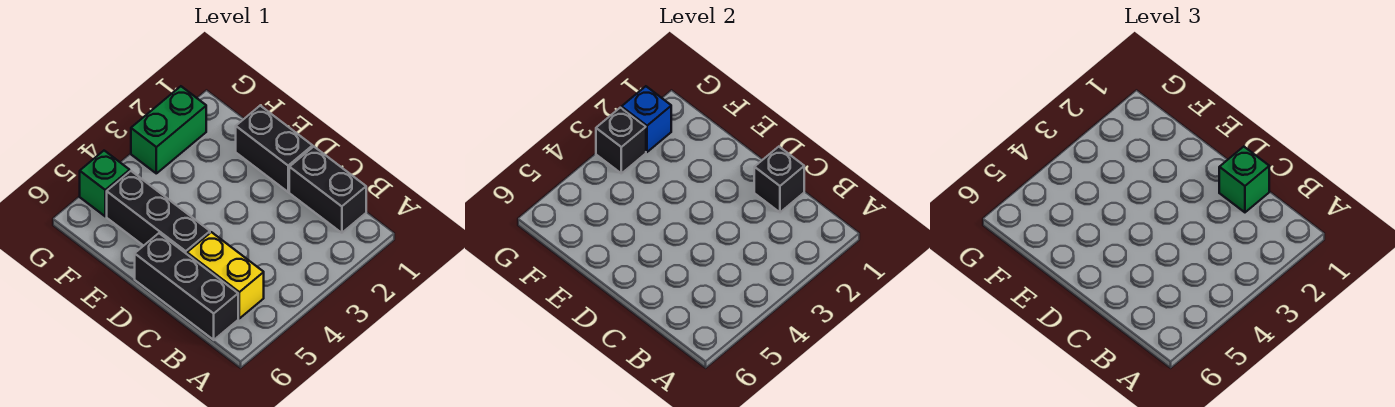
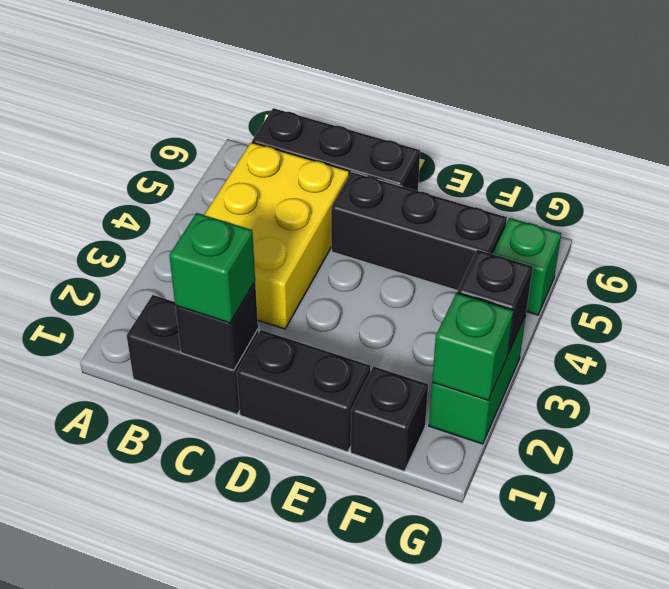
yellow 1x2 brick [187,232,264,318] -> yellow 2x3 brick [204,142,349,329]
none -> black 1x1 brick [351,366,428,471]
blue 1x1 brick [622,86,671,152] -> green 1x1 brick [432,293,513,400]

